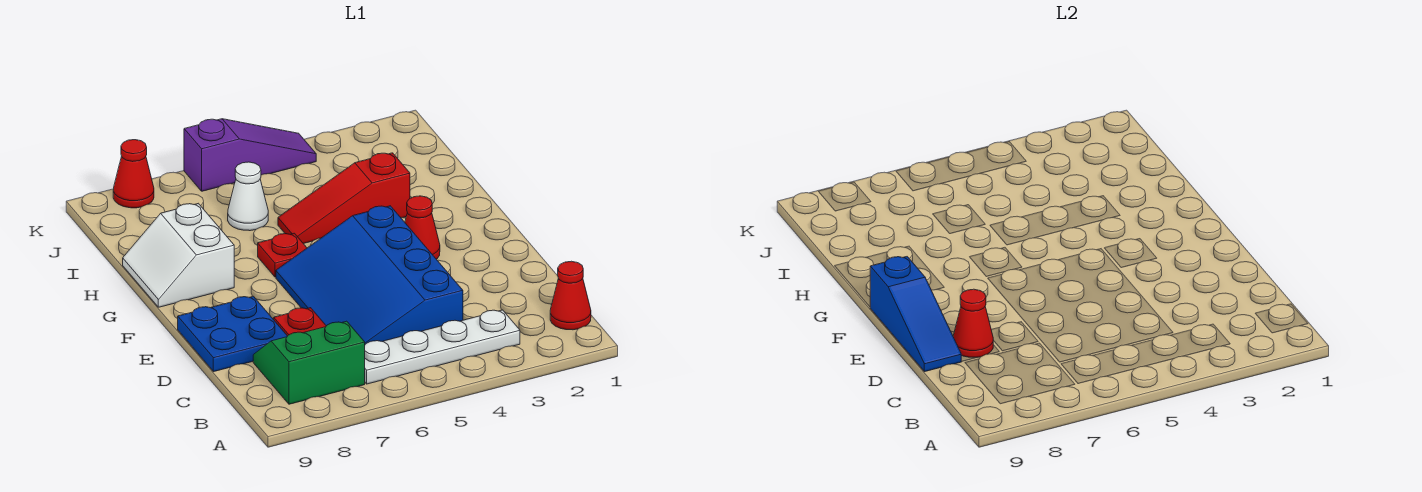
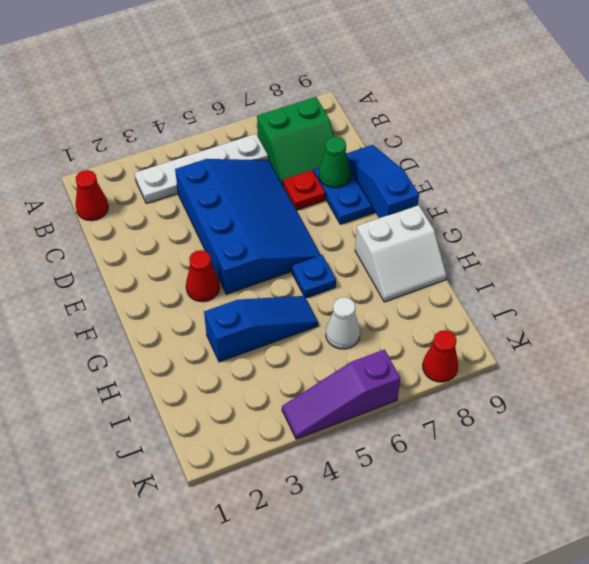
red 1x1 cone [953,289,993,357] -> green 1x1 cone [319,137,351,188]
red 1x1 plate [258,233,307,277] -> blue 1x1 plate [292,255,336,298]
white 2x2 slope [123,203,234,307] -> white 2x2 slope turned to [355,205,446,302]
red 1x3 slope [278,153,410,244] -> blue 1x3 slope [204,296,318,362]

